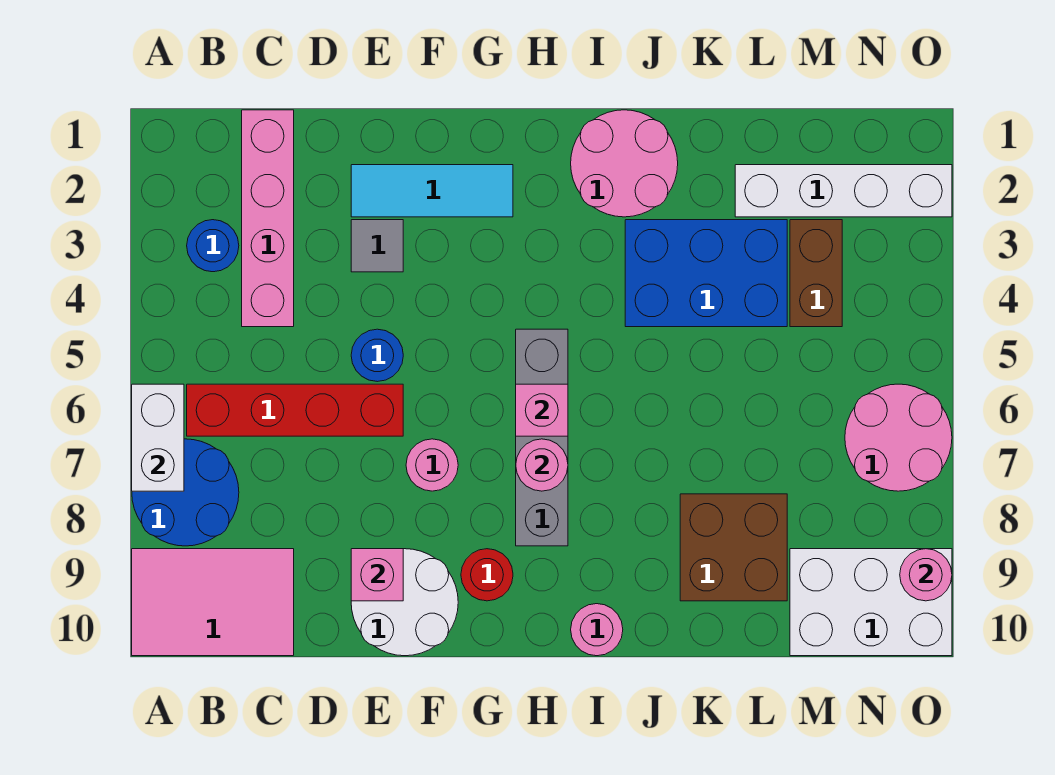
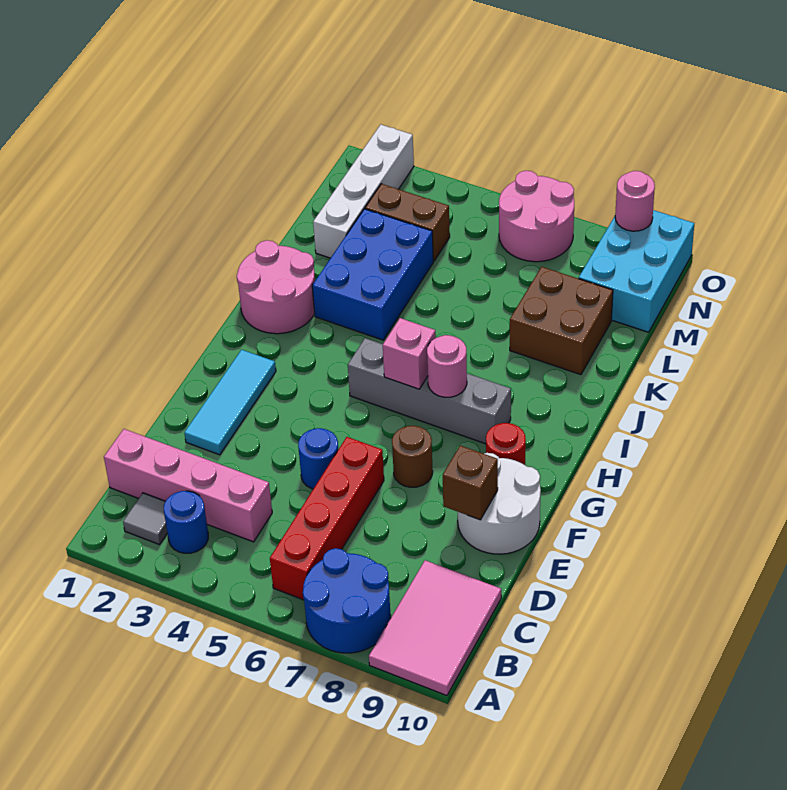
white 1x2 brick [132,384,184,491] -> none
grey 1x1 tile [351,220,403,272] -> grey 1x1 tile moved to [123,493,167,544]
pink 1x1 brick [351,549,403,601] -> brown 1x1 brick [443,446,498,520]
pink 1x1 round brick [406,439,458,491] -> brown 1x1 round brick [392,426,433,487]
pink 1x1 round brick [571,604,623,656] -> none
white 2x3 brick [790,549,952,656] -> cyan 2x3 brick [579,210,694,332]

